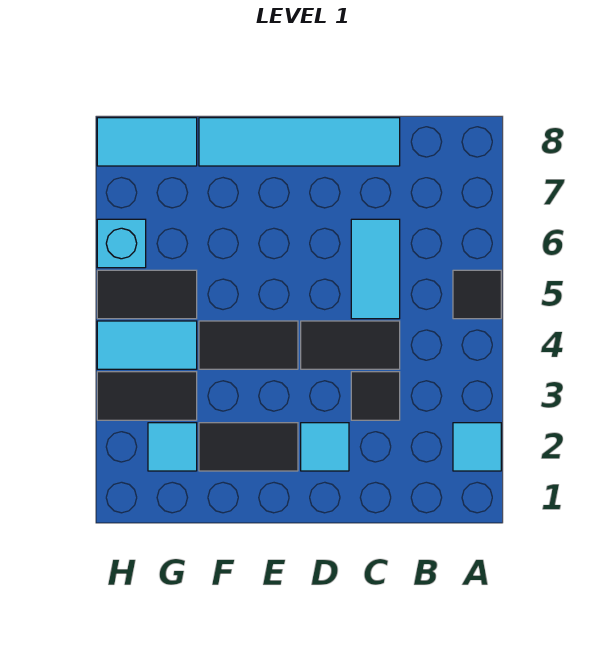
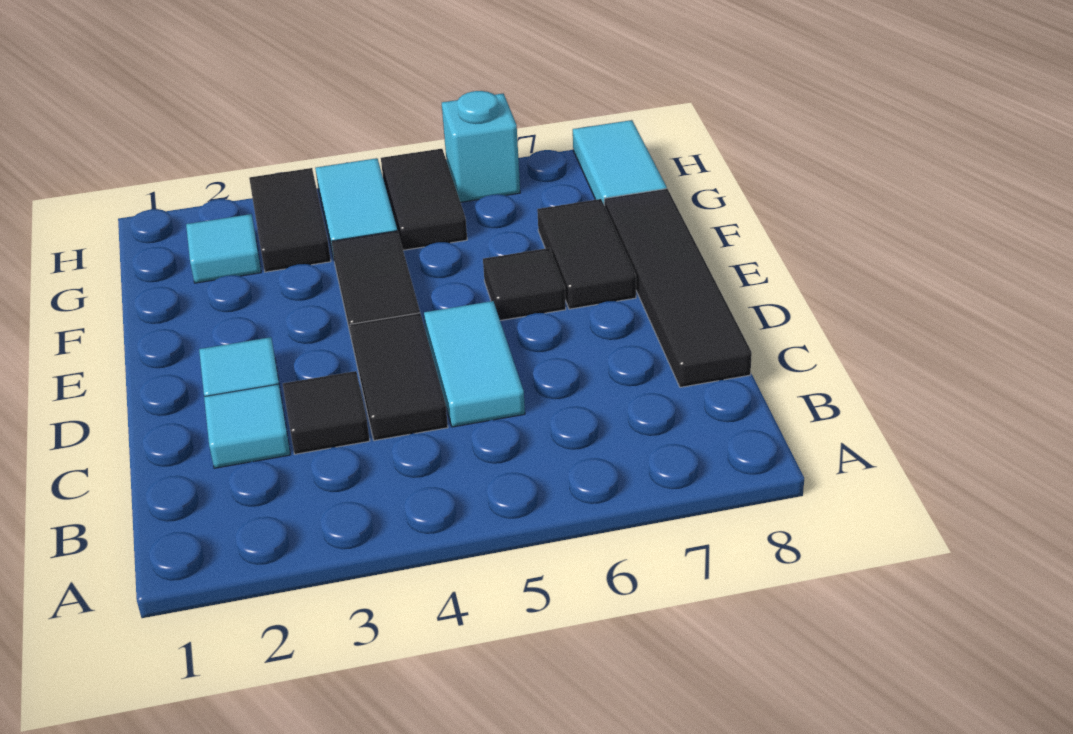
cyan 1x1 tile [453,423,501,471] -> cyan 1x1 tile moved to [204,384,290,468]
black 1x1 tile [453,270,501,319] -> black 1x1 tile moved to [483,248,566,321]
cyan 1x2 tile [351,219,400,319] -> cyan 1x2 tile turned to [424,301,525,427]
cyan 1x4 tile [199,118,400,166] -> black 1x4 tile [604,189,752,387]
black 1x2 tile [199,423,298,471] -> black 1x2 tile moved to [537,199,636,309]

